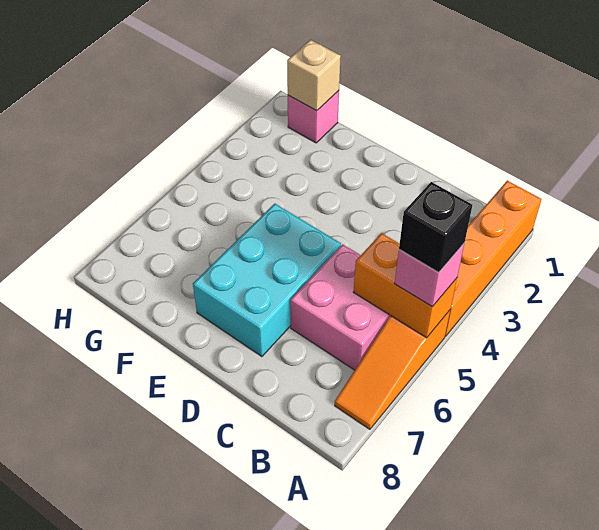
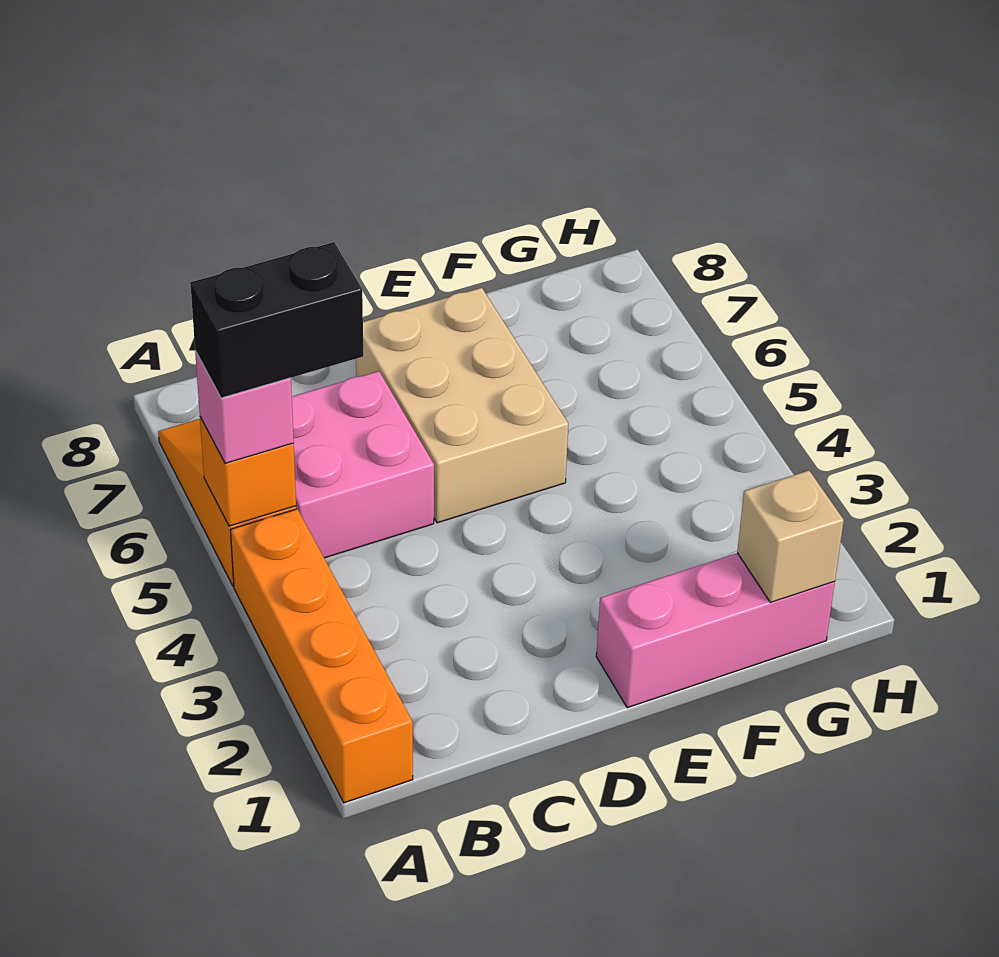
orange 1x2 brick [354,233,457,338] -> orange 1x1 brick [200,417,296,526]
black 1x1 brick [399,182,472,273] -> black 1x2 brick [190,242,363,398]
cyan 2x3 brick [193,204,341,357] -> tan 2x3 brick [356,288,568,523]
pink 1x1 brick [288,91,339,143] -> pink 1x3 brick [596,553,835,708]

